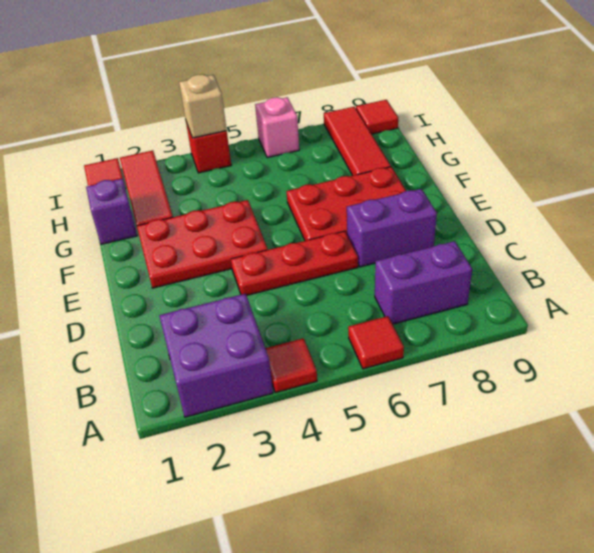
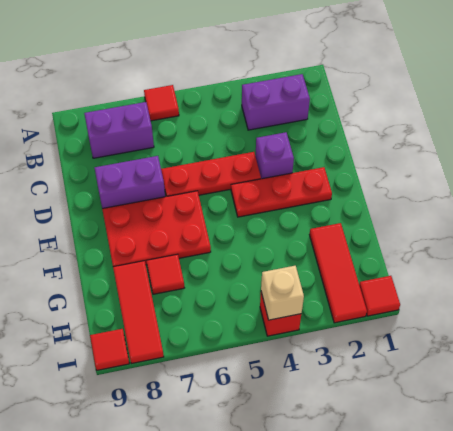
purple 2x2 brick [159,294,273,417] -> purple 1x2 brick [242,74,310,130]
red 1x1 tile [265,338,317,393] -> red 1x1 tile moved to [147,254,184,294]
red 2x3 plate [137,200,268,288] -> red 1x3 plate [231,167,332,217]
purple 1x1 brick [86,178,137,244] -> purple 1x1 brick moved to [255,132,294,179]
pink 1x1 brick [255,97,299,158] -> none

